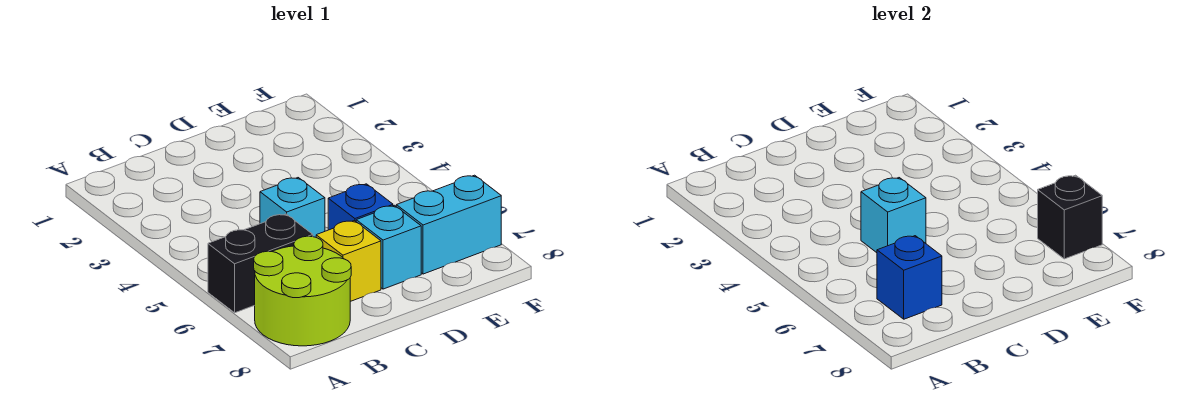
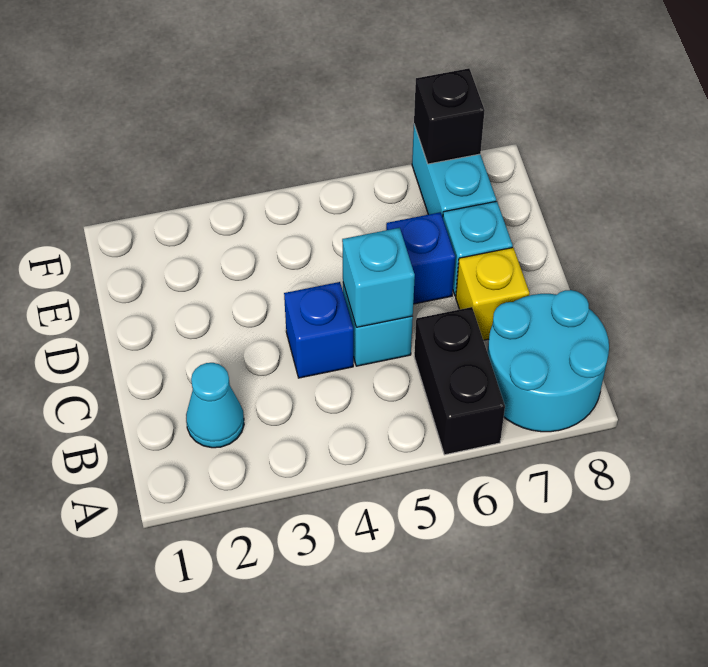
lime 2x2 round brick [254,236,351,346] -> cyan 2x2 round brick [487,290,609,432]
none -> cyan 1x1 cone [186,363,244,448]
blue 1x1 brick [877,236,942,319] -> blue 1x1 brick moved to [284,282,353,378]

